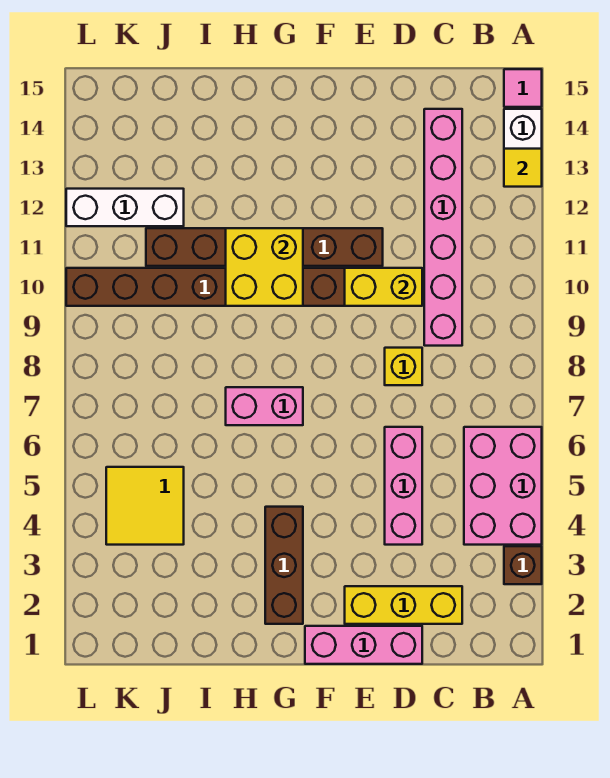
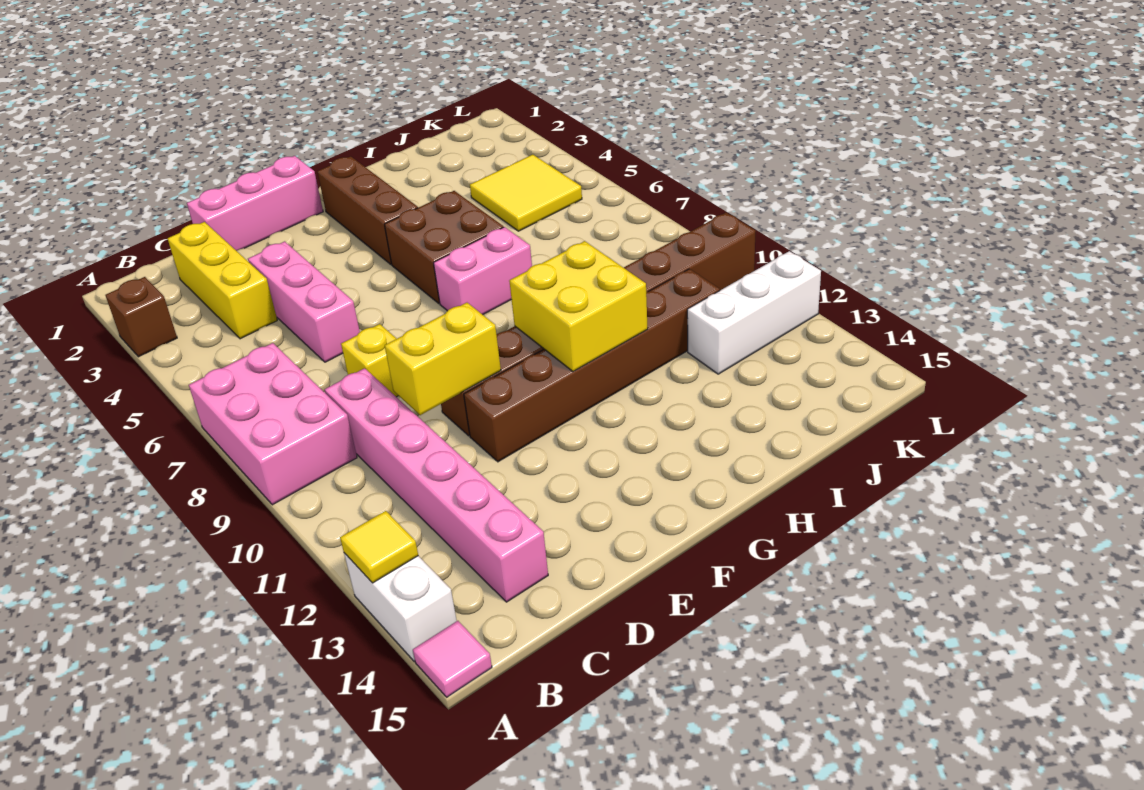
pink 2x3 brick [464,427,542,545] -> pink 2x3 brick moved to [189,343,357,505]
yellow 1x3 brick [345,586,462,624] -> yellow 1x3 brick turned to [168,222,277,339]
none -> brown 2x2 brick [384,191,503,303]

